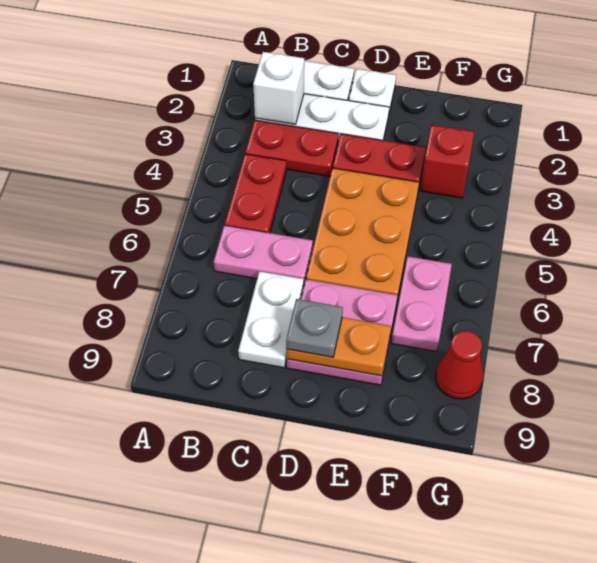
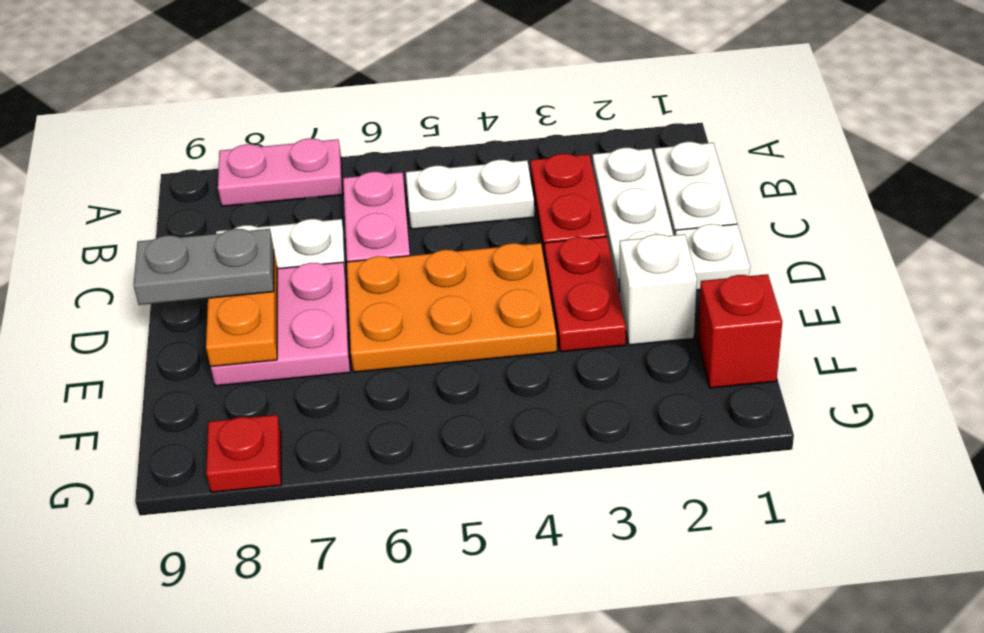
white 1x1 brick [253,52,304,124] -> white 1x1 brick moved to [619,234,697,345]
red 1x2 plate [225,154,286,233] -> white 1x2 plate [406,160,535,229]
grey 1x1 plate [286,299,343,357] -> grey 1x2 plate [134,229,274,305]
red 1x1 brick [420,125,474,198] -> red 1x1 brick moved to [698,274,782,388]
pink 1x2 plate [392,256,452,352] -> pink 1x2 plate moved to [218,139,343,206]
red 1x1 cone [436,331,483,399] -> red 1x1 plate [206,415,281,492]

